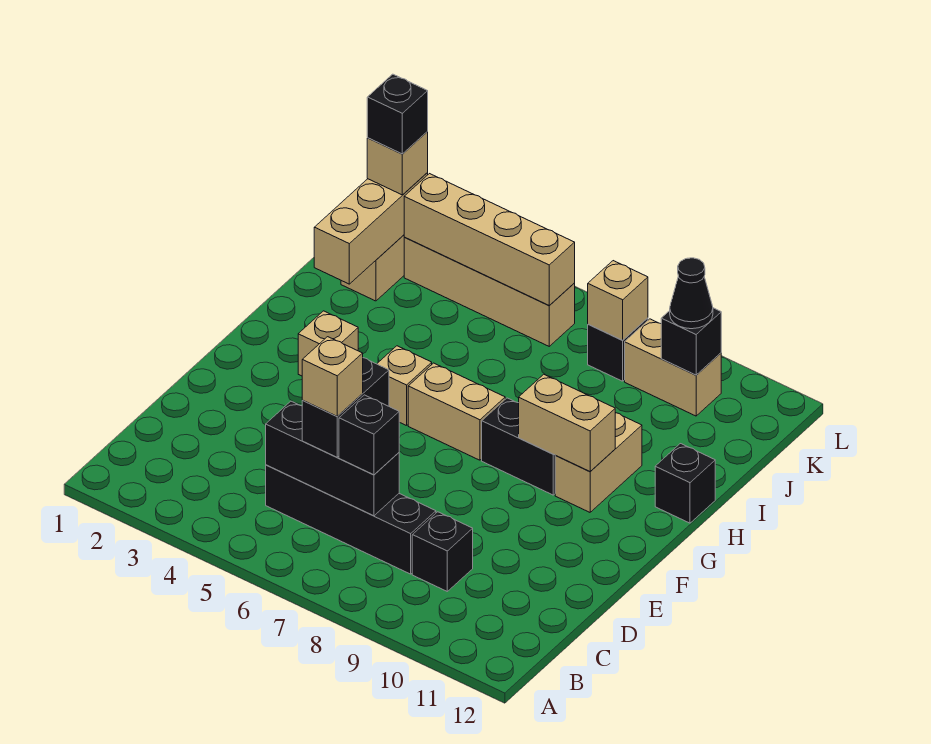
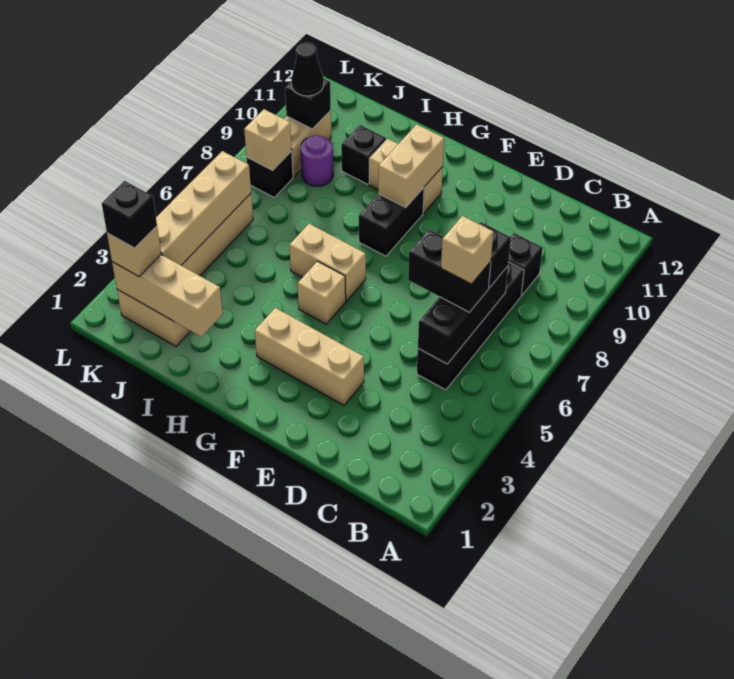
tan 1x1 brick [298,311,358,376] -> tan 1x3 brick [255,308,364,405]
tan 1x2 brick [408,363,505,460] -> tan 1x2 brick turned to [289,224,366,301]
black 1x1 brick [655,444,715,523] -> black 1x1 brick moved to [341,125,386,184]
none -> purple 1x1 round brick [301,135,333,187]

